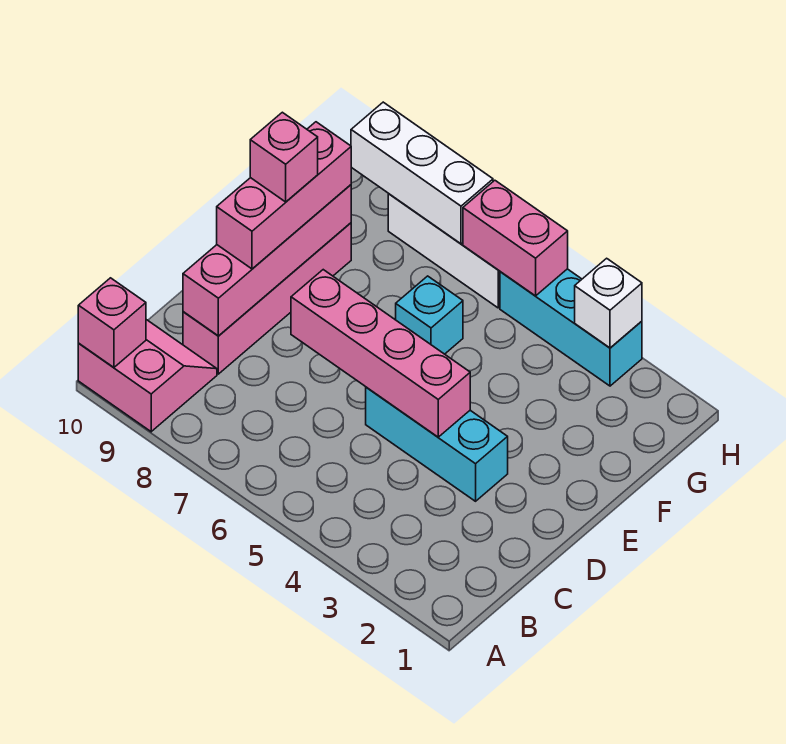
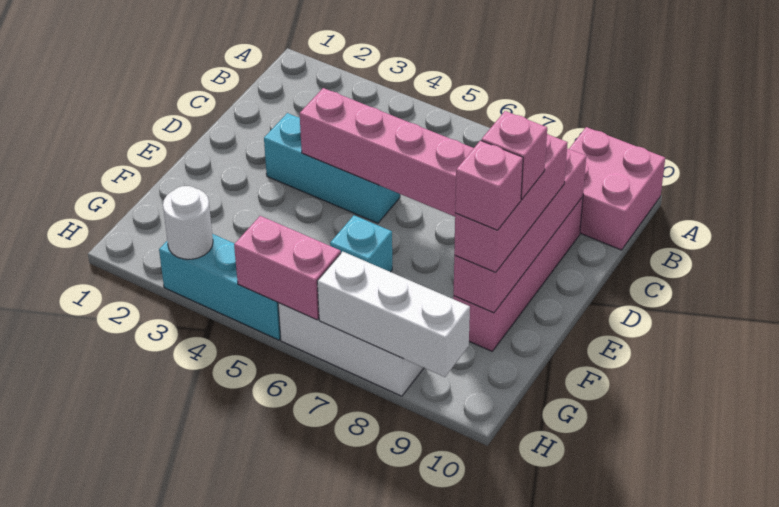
pink 2x2 slope [78,320,217,432] -> pink 2x2 brick [569,127,665,250]
pink 1x1 brick [78,278,146,368] -> pink 1x1 brick moved to [455,141,523,230]
white 1x1 brick [575,258,642,348] -> white 1x1 round brick [163,186,213,259]

